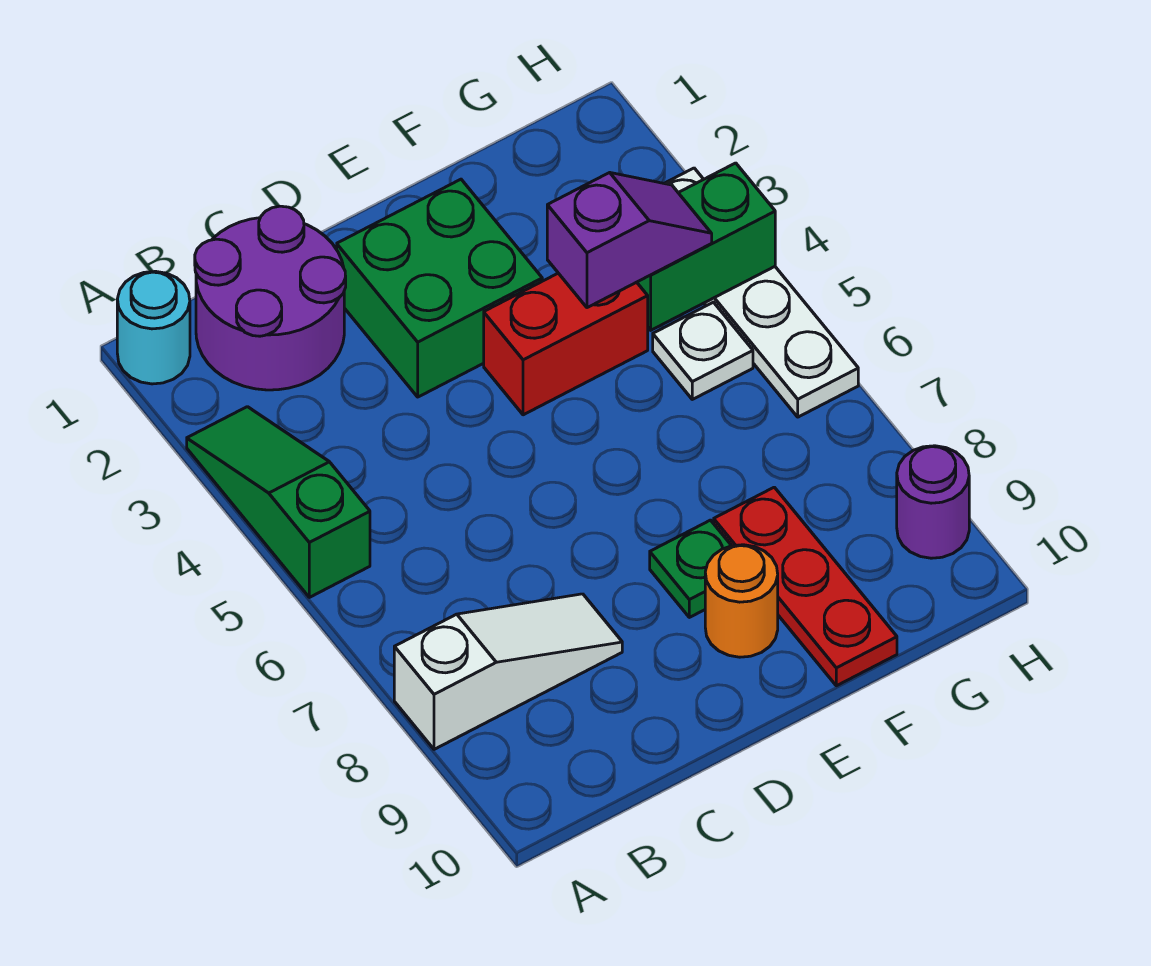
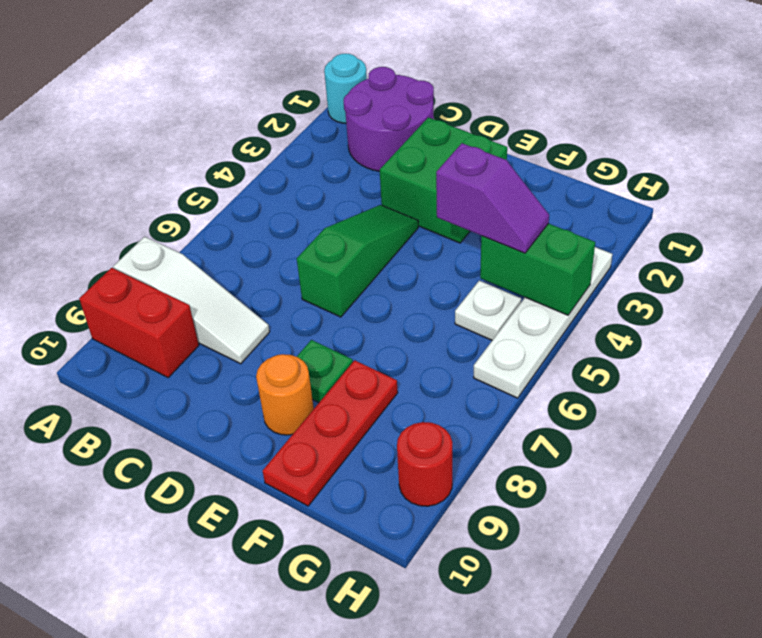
green 1x3 slope [187,407,370,597] -> green 1x3 slope moved to [297,205,418,317]
red 1x2 brick [484,273,648,415] -> red 1x2 brick moved to [79,268,199,377]
purple 1x1 round brick [897,446,969,558] -> red 1x1 round brick [397,422,452,506]

